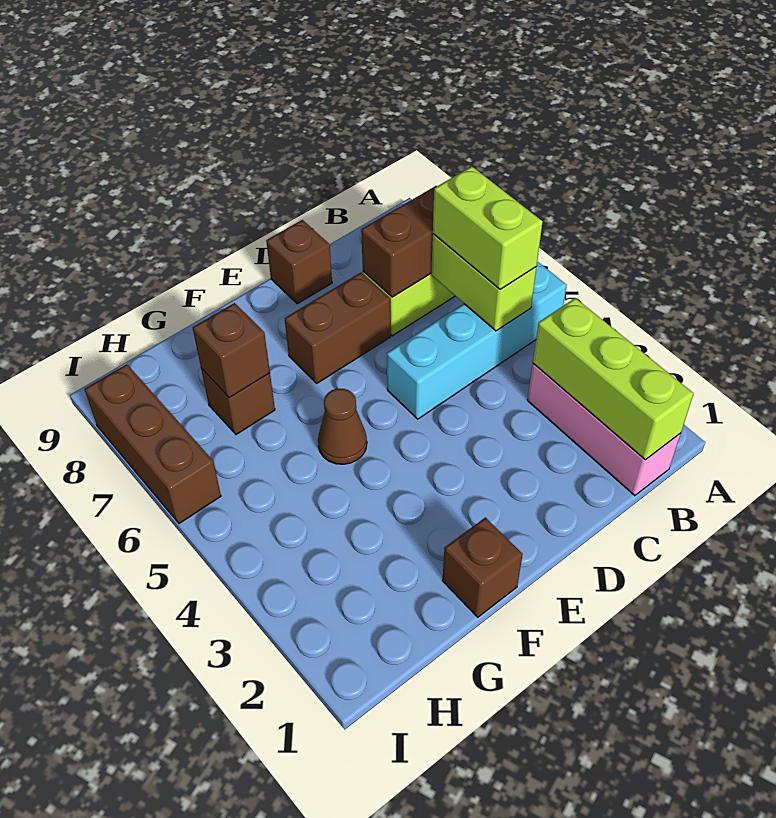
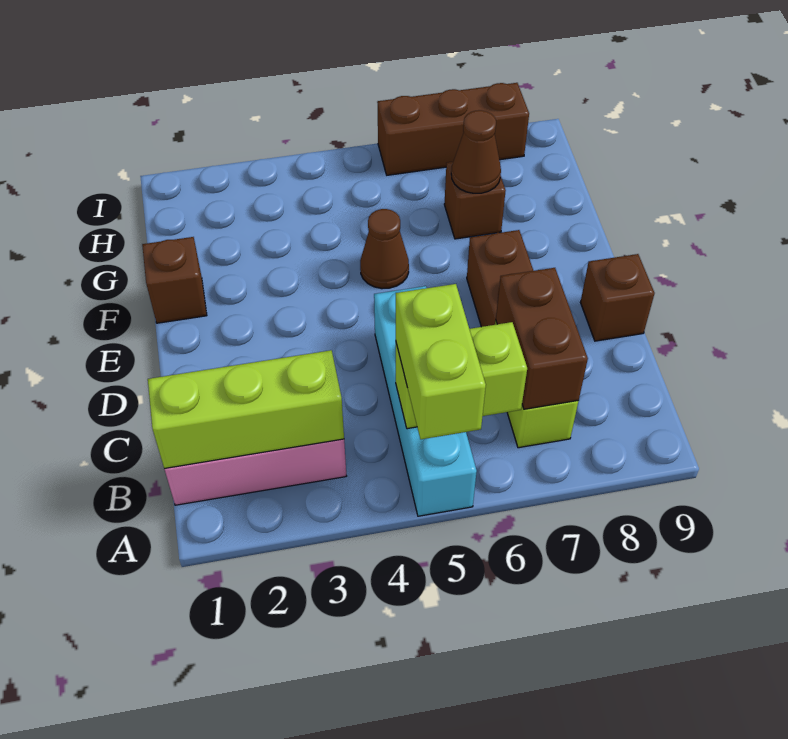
lime 1x2 brick [433,166,543,289] -> lime 1x2 brick turned to [396,284,486,439]
brown 1x1 brick [193,303,270,398] -> brown 1x1 cone [451,110,501,193]

